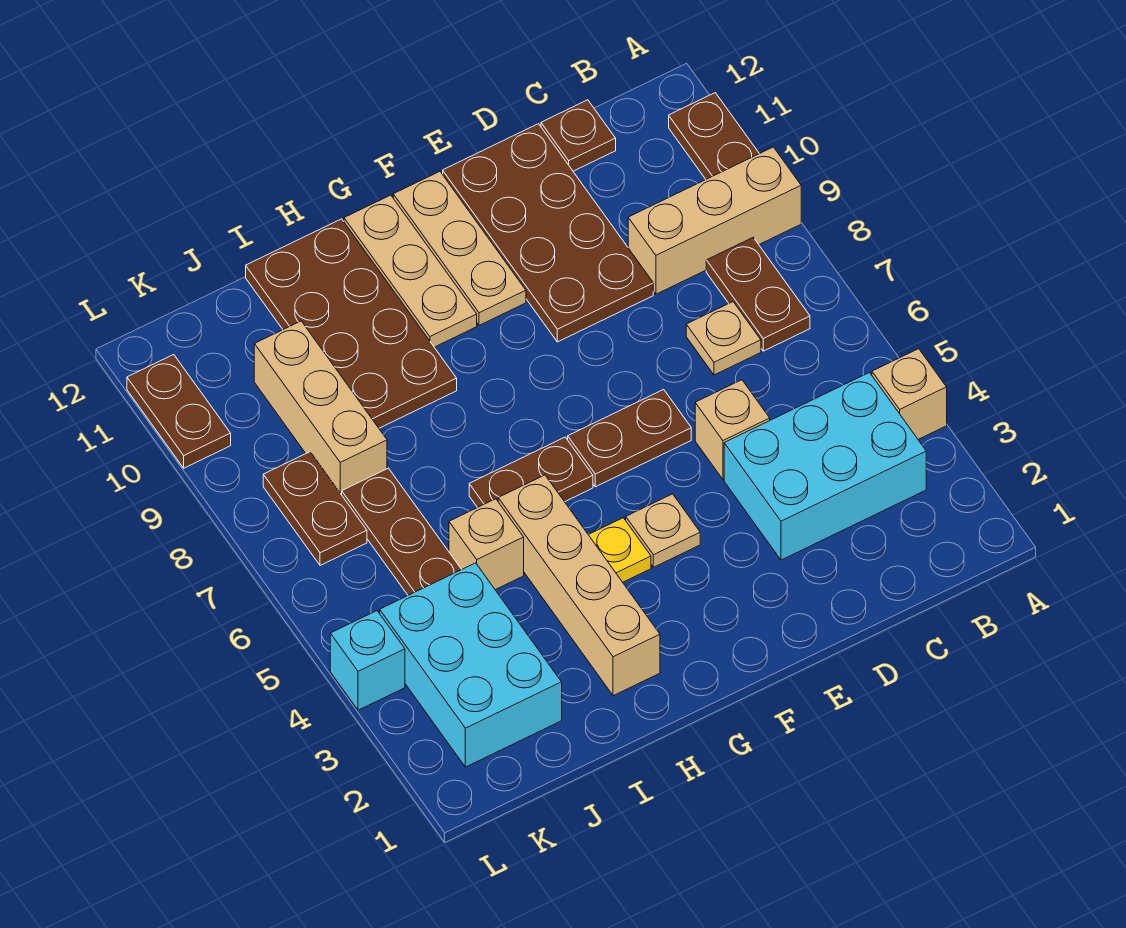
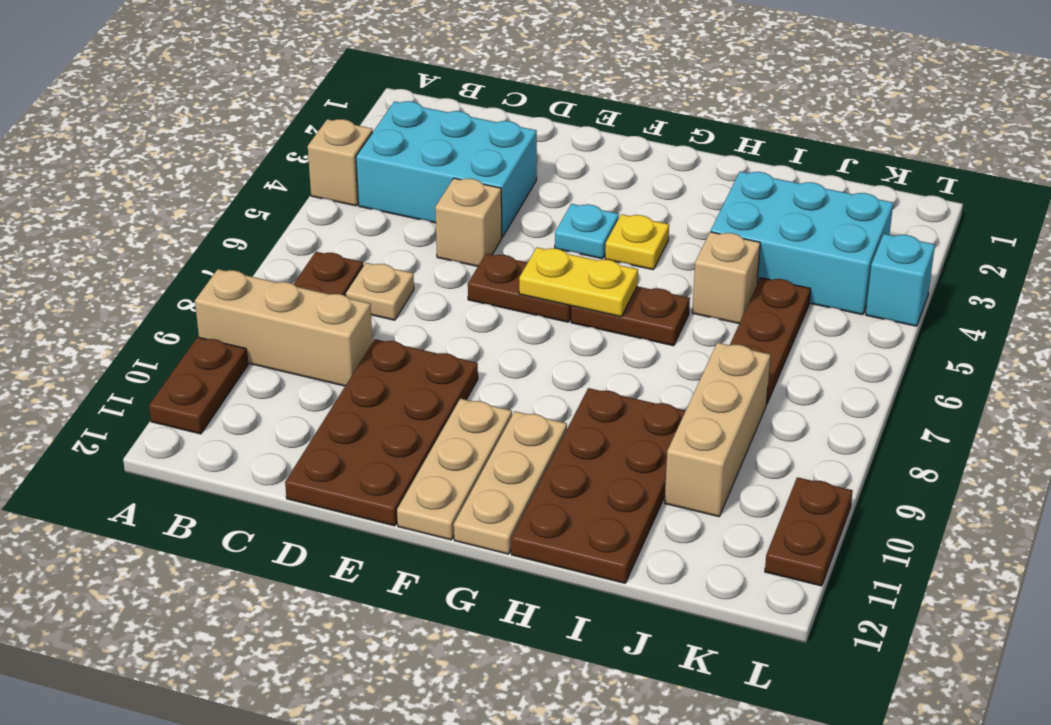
brown 1x1 plate [541,100,616,171] -> none
tan 1x1 plate [626,494,700,567] -> cyan 1x1 plate [555,204,619,259]
none -> yellow 1x2 plate [519,247,638,317]
tan 1x4 brick [498,475,660,696] -> none
cyan 2x3 brick [380,563,562,767] -> cyan 2x3 brick turned to [711,171,893,315]
brown 1x2 plate [263,452,367,565] -> none

